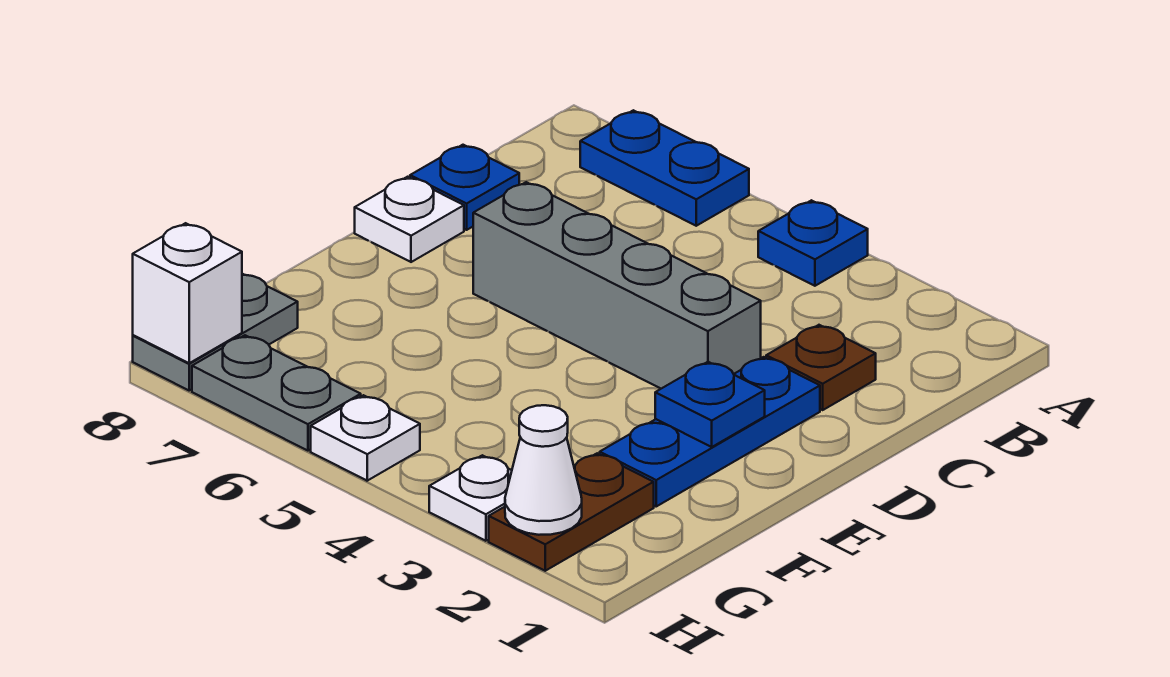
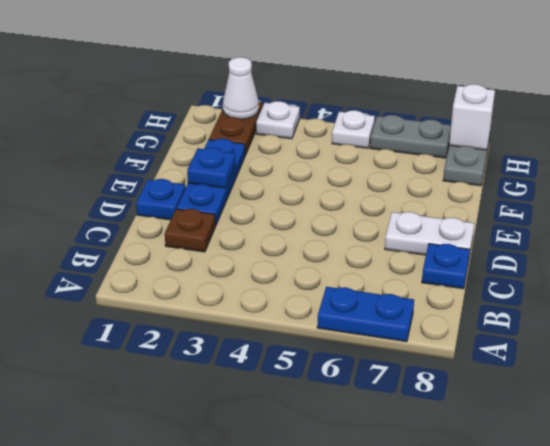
blue 1x1 plate [758,200,868,286] -> blue 1x1 plate moved to [136,179,186,220]
grey 1x4 brick [473,182,761,389] -> none
white 1x1 plate [355,177,464,262] -> white 1x2 plate [385,212,474,256]

